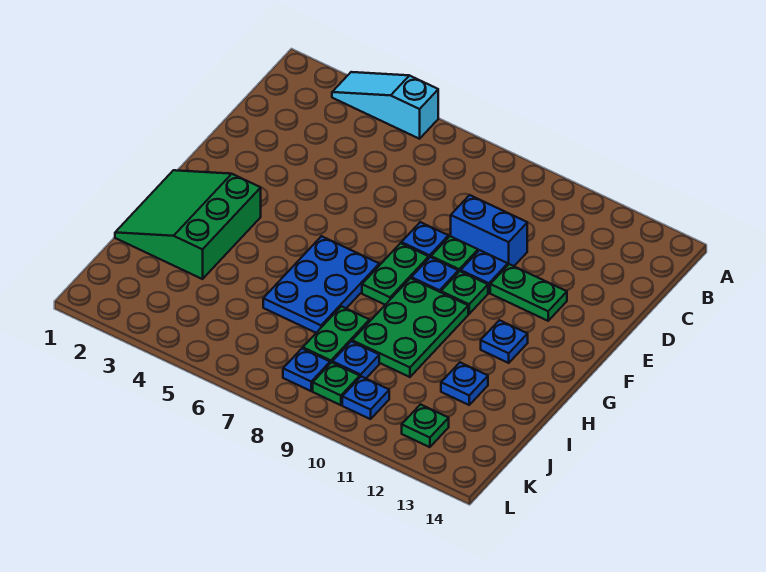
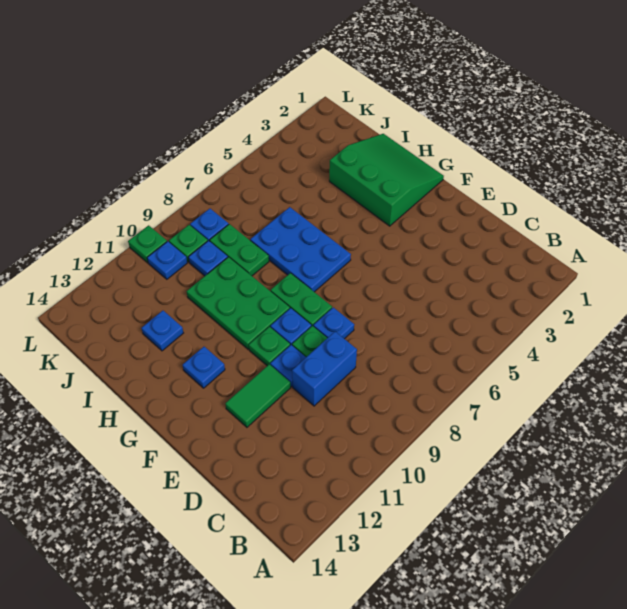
cyan 1x3 slope [332,72,438,139] -> none
green 1x2 plate [490,264,567,321] -> green 1x2 tile [225,364,291,427]
green 1x1 plate [402,404,449,447] -> green 1x1 plate moved to [128,225,167,263]

